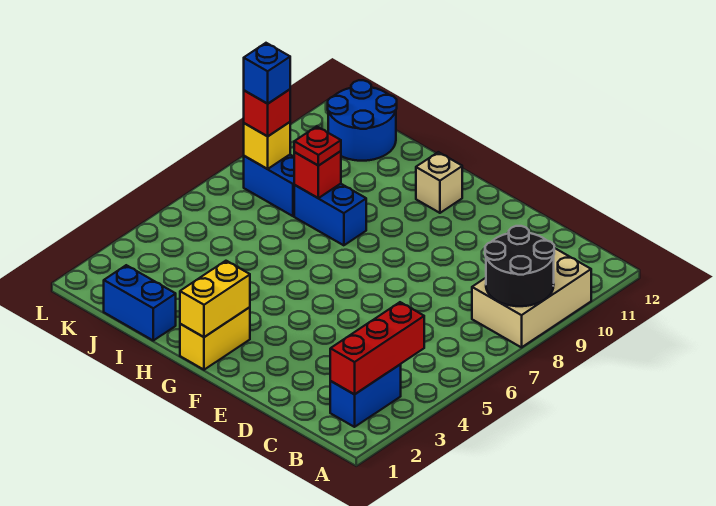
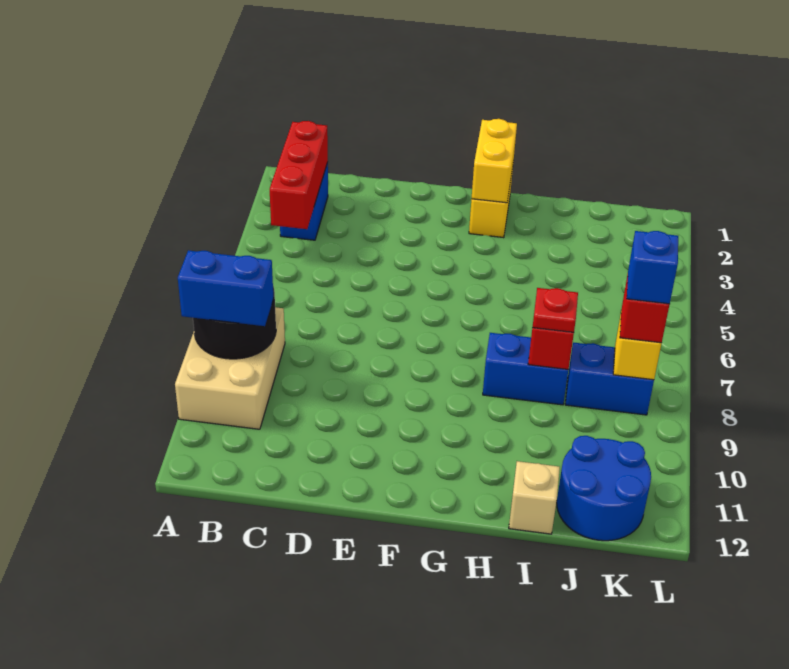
tan 1x1 brick [416,152,462,213] -> tan 1x1 brick moved to [509,461,560,534]
blue 1x2 brick [104,265,176,340] -> blue 1x2 brick moved to [178,250,274,326]

